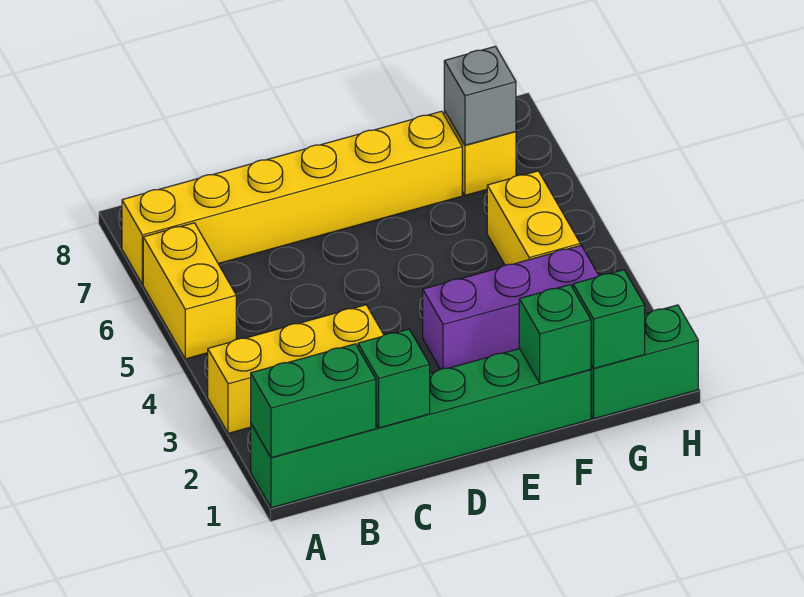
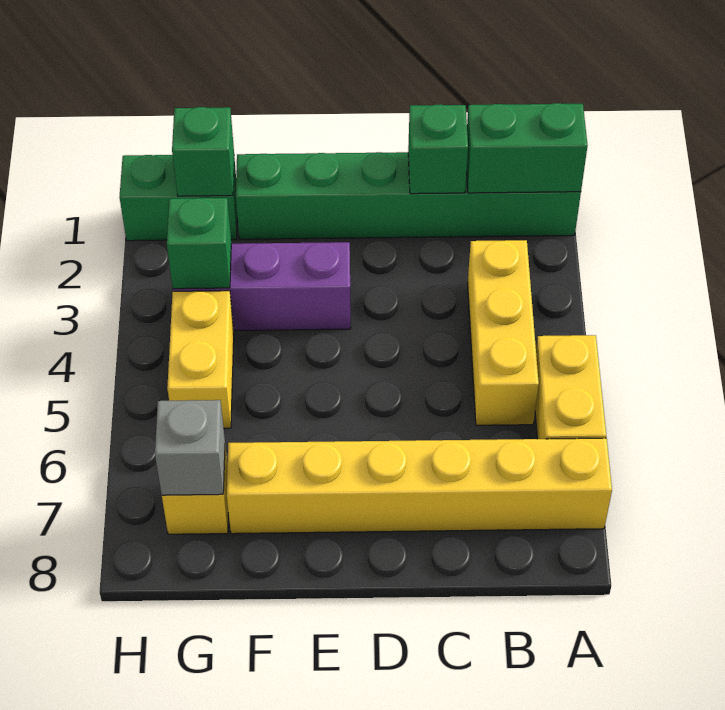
yellow 1x3 brick [208,305,384,433] -> yellow 1x3 brick turned to [468,240,539,425]
green 1x1 brick [519,285,591,383] -> green 1x1 brick moved to [167,198,231,289]

